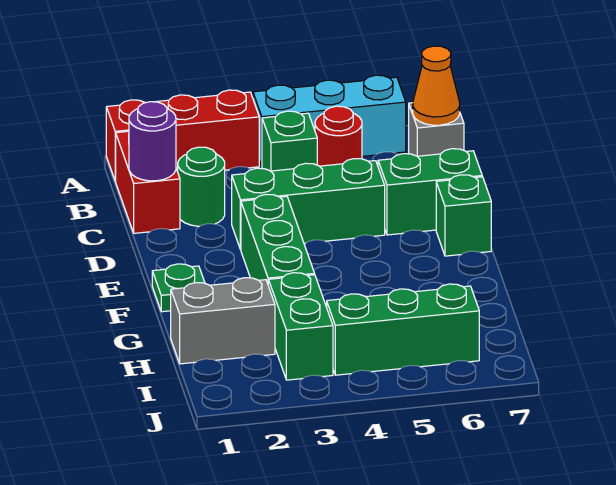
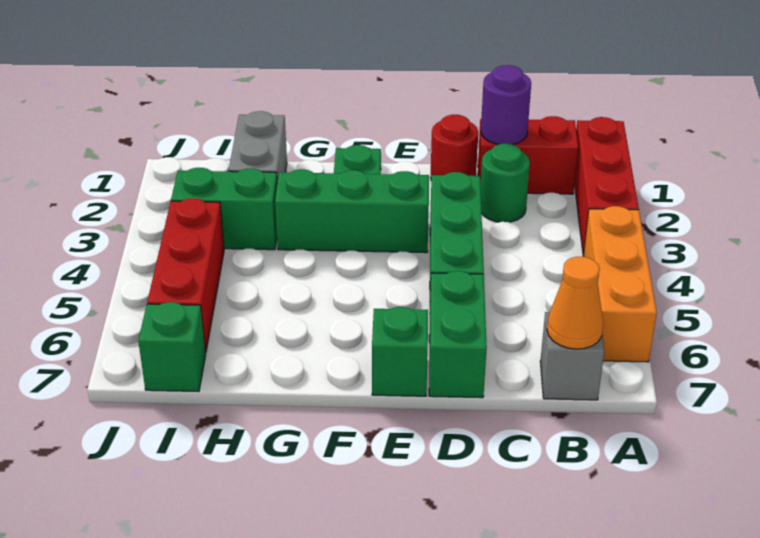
cyan 1x3 brick [253,75,406,166] -> orange 1x3 brick [583,206,657,362]
green 1x1 brick [262,111,317,171] -> green 1x1 brick moved to [138,302,206,392]
red 1x1 round brick [315,106,362,166] -> red 1x1 round brick moved to [430,115,478,178]
green 1x3 brick [327,284,479,375] -> red 1x3 brick [147,198,224,352]

